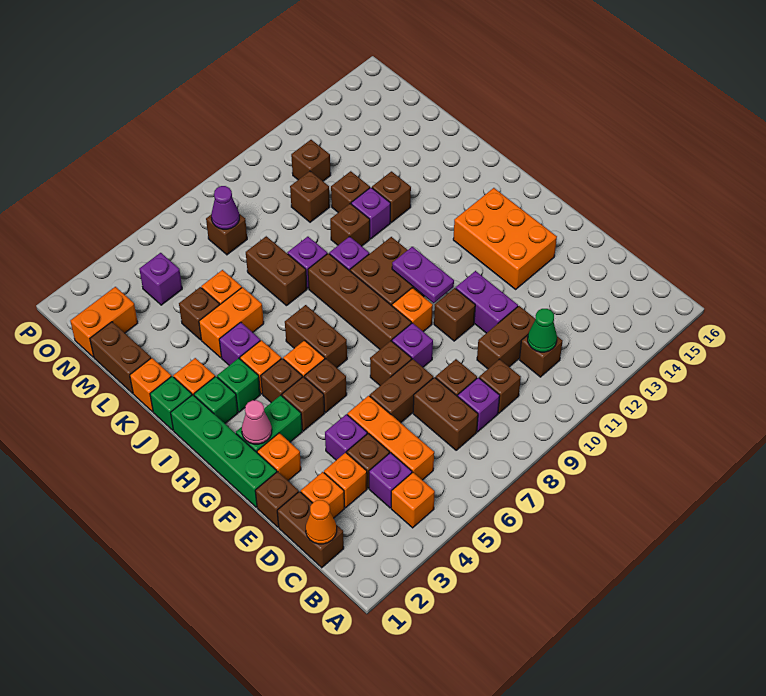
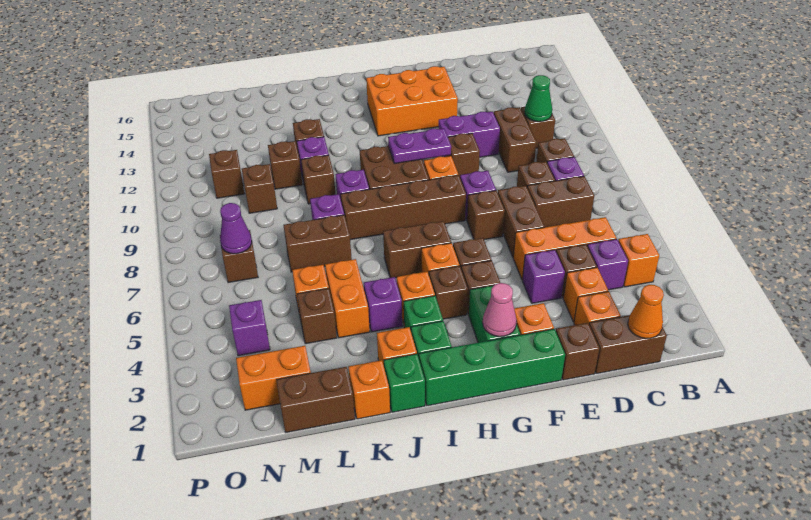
orange 1x2 brick [70,287,138,357] -> orange 1x2 brick turned to [236,346,311,410]

